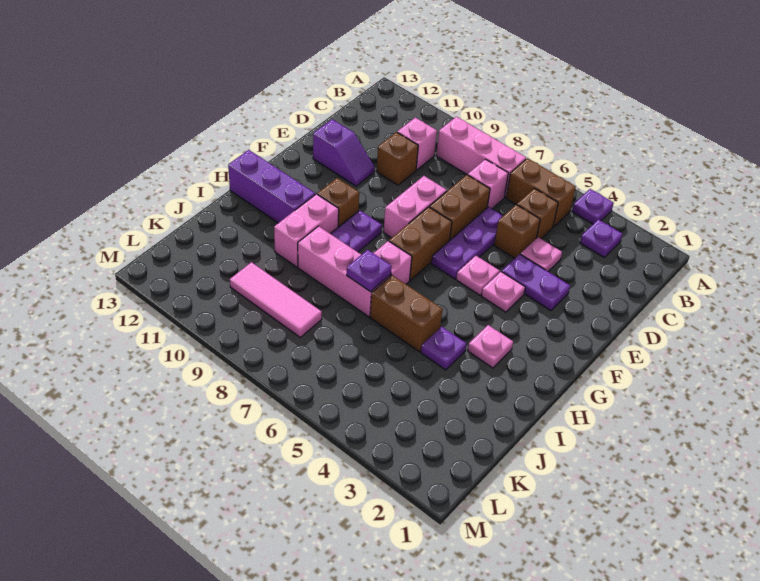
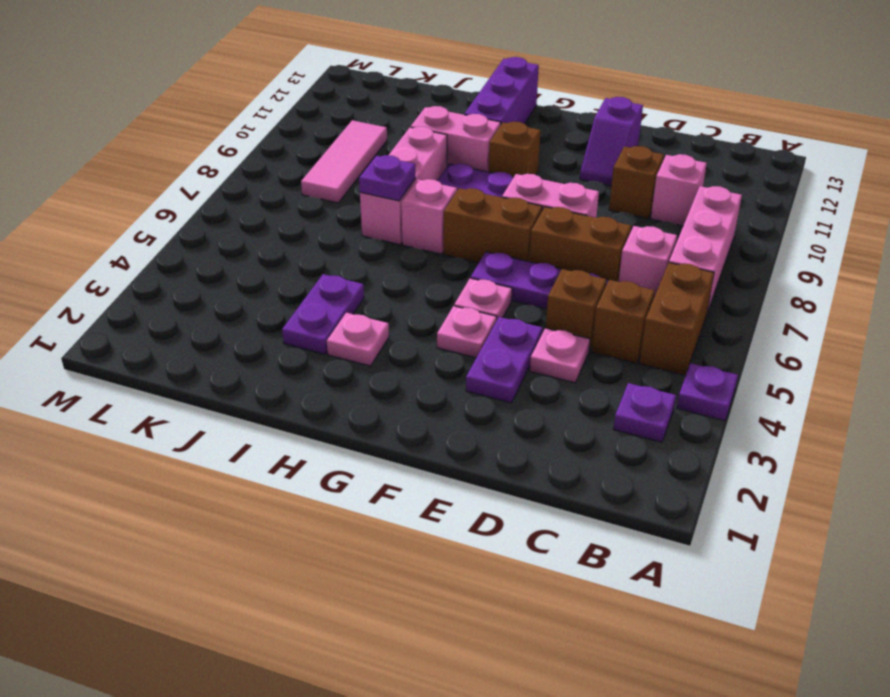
purple 1x1 plate [421,327,466,370] -> purple 1x2 plate [282,274,364,354]
brown 1x2 brick [370,275,443,352] -> none

